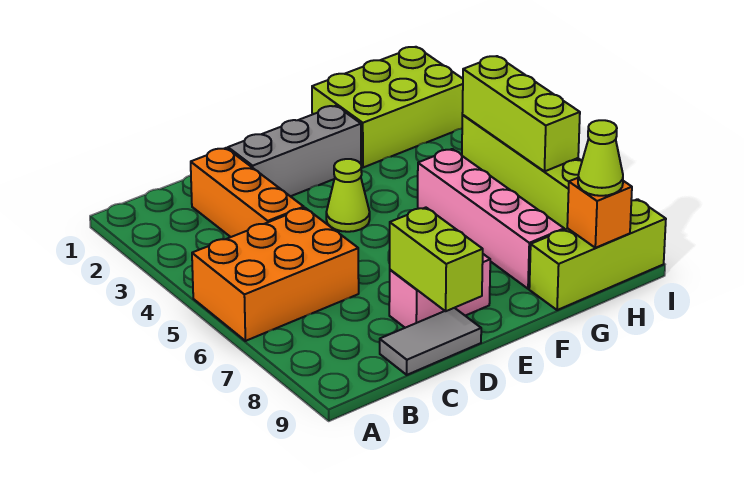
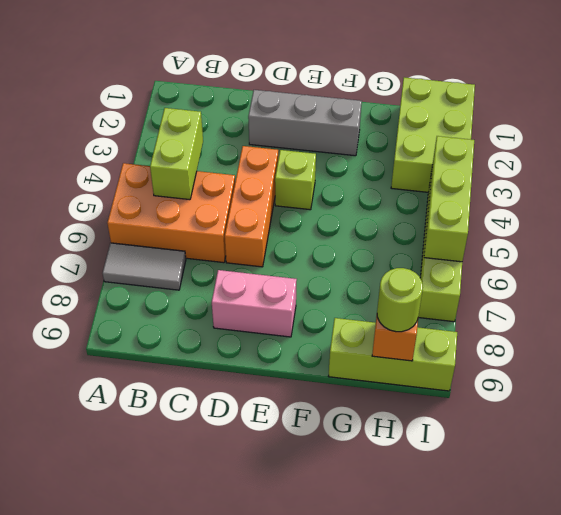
orange 1x3 brick [191,148,304,237] -> orange 1x3 brick moved to [225,146,278,267]
grey 1x2 tile [380,308,481,375] -> grey 1x2 tile moved to [103,243,186,290]
lime 1x2 brick [390,208,483,311] -> lime 1x2 brick moved to [150,108,203,200]
lime 1x1 cone [326,159,370,232] -> lime 1x1 brick [275,150,316,210]
lime 2x3 brick [312,47,463,167] -> lime 2x3 brick turned to [391,77,475,192]
pink 1x4 brick [418,149,564,289] -> none
lime 1x1 cone [578,120,623,196] -> lime 1x1 round brick [377,268,423,332]

